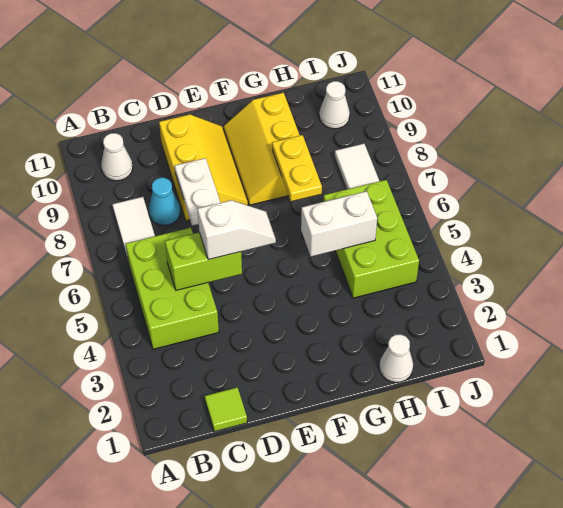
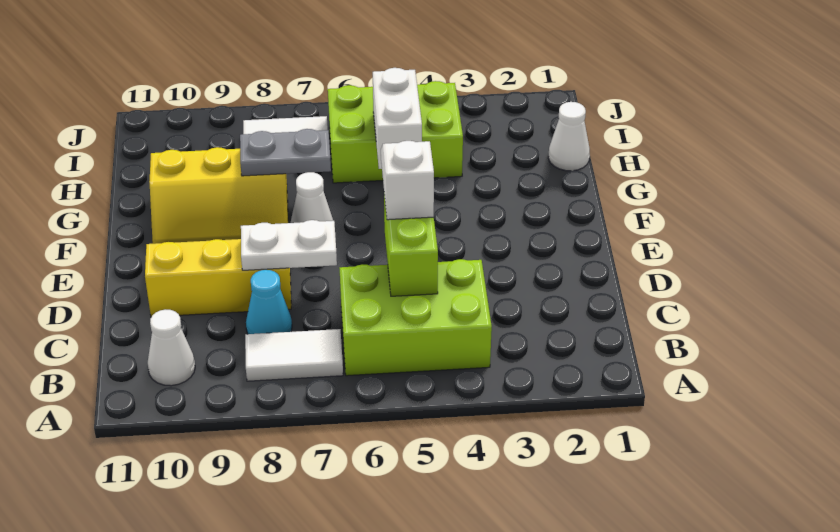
lime 1x1 tile [205,387,247,432] -> none
yellow 1x2 plate [272,135,322,201] -> grey 1x2 plate [240,129,331,176]
white 1x1 cone [319,81,350,129] -> white 1x1 cone moved to [291,172,333,223]

